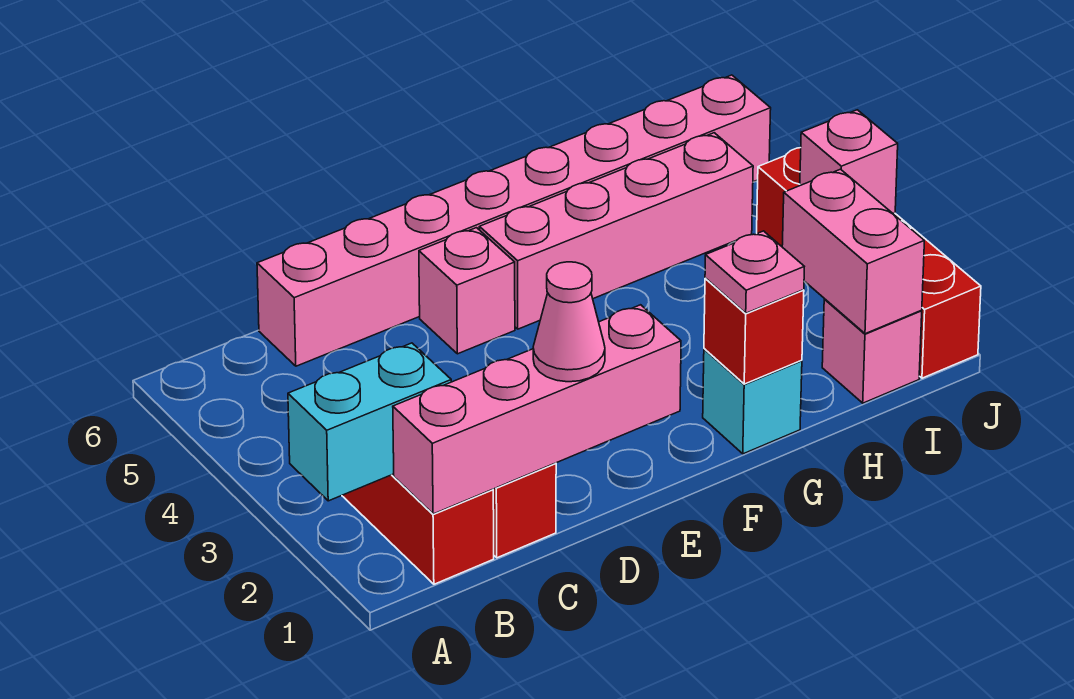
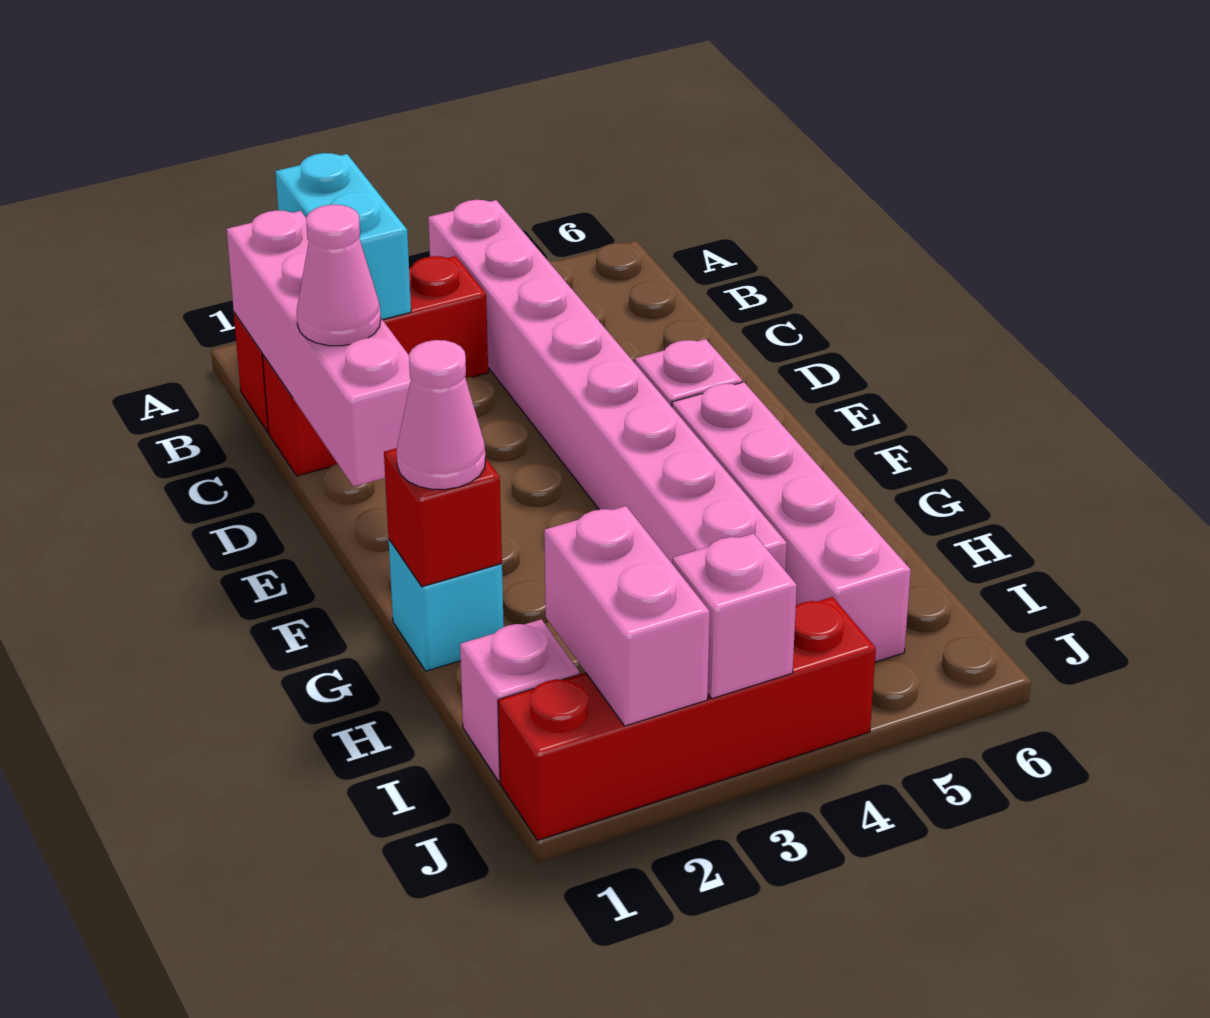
pink 1x8 brick [257,75,771,366] -> pink 1x8 brick moved to [428,200,787,571]
pink 1x1 plate [705,231,804,313] -> pink 1x1 cone [397,340,485,490]
pink 1x2 brick [782,169,924,334] -> pink 1x2 brick turned to [544,506,710,726]

